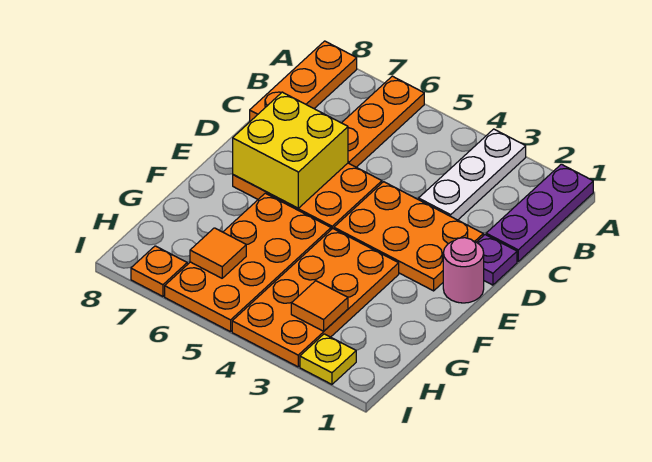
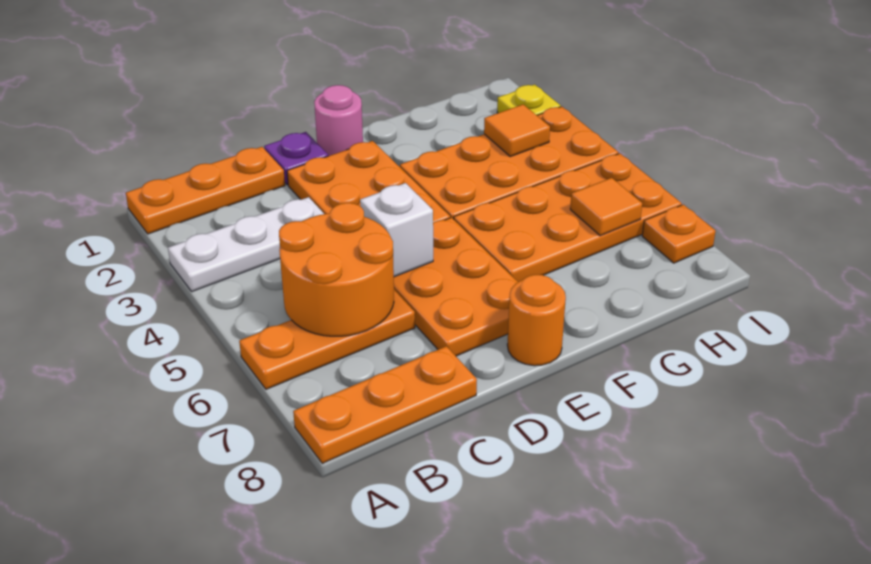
purple 1x3 plate [486,164,593,261] -> orange 1x3 plate [126,147,285,234]
none -> orange 2x2 round brick [279,203,394,336]
none -> white 1x1 brick [360,183,433,277]
yellow 2x2 brick [233,92,348,208] -> none
none -> orange 1x1 round brick [507,275,566,366]

